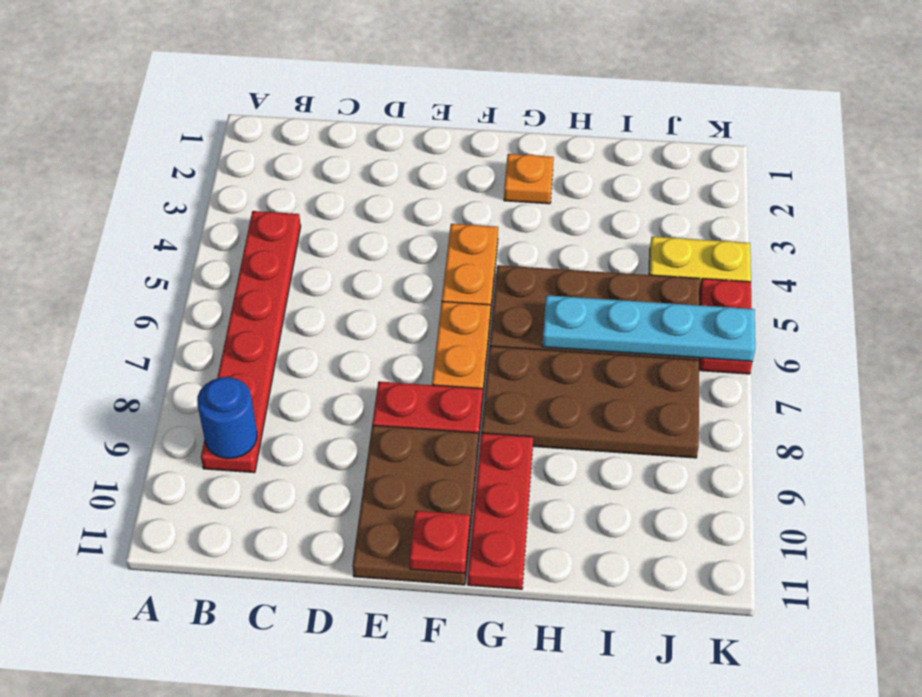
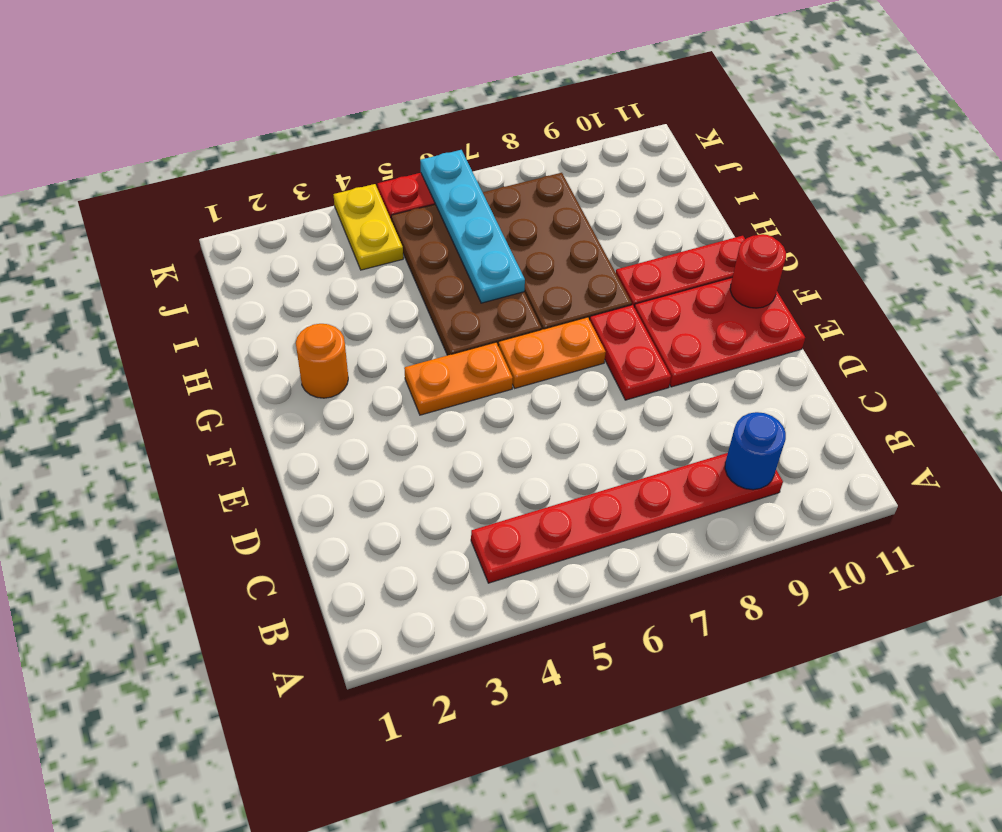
brown 2x3 plate [352,425,479,585] -> red 2x3 plate [634,278,805,387]
red 1x1 plate [409,511,470,573] -> red 1x1 round brick [730,234,786,308]
orange 1x1 plate [504,154,554,204] -> orange 1x1 round brick [296,324,348,398]

